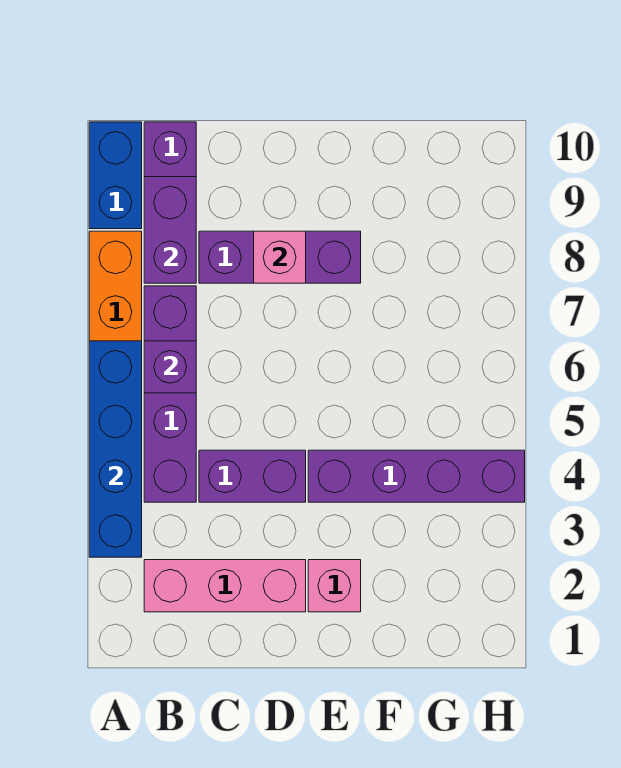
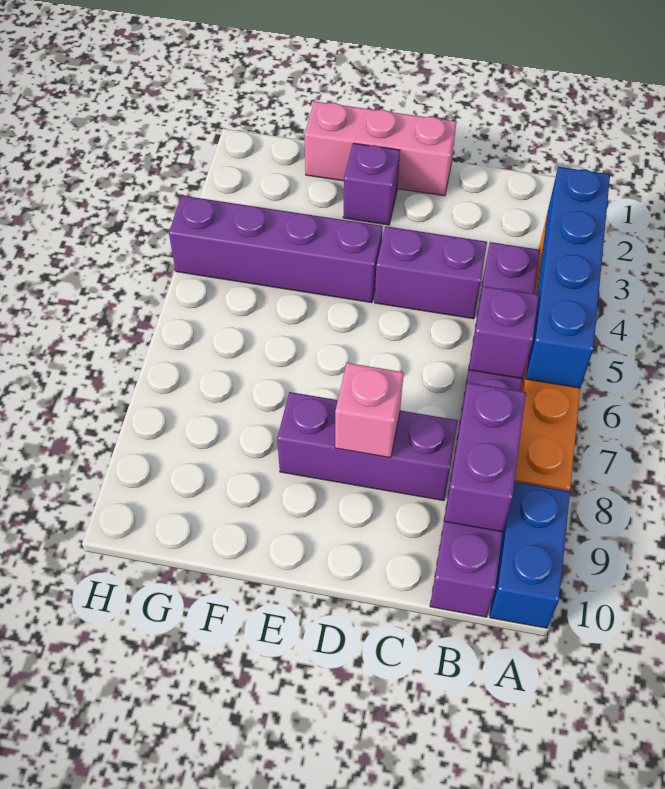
pink 1x3 brick [144,560,306,612] -> pink 1x3 brick moved to [304,101,456,196]
pink 1x1 brick [308,560,361,612] -> purple 1x1 brick [343,143,400,225]

